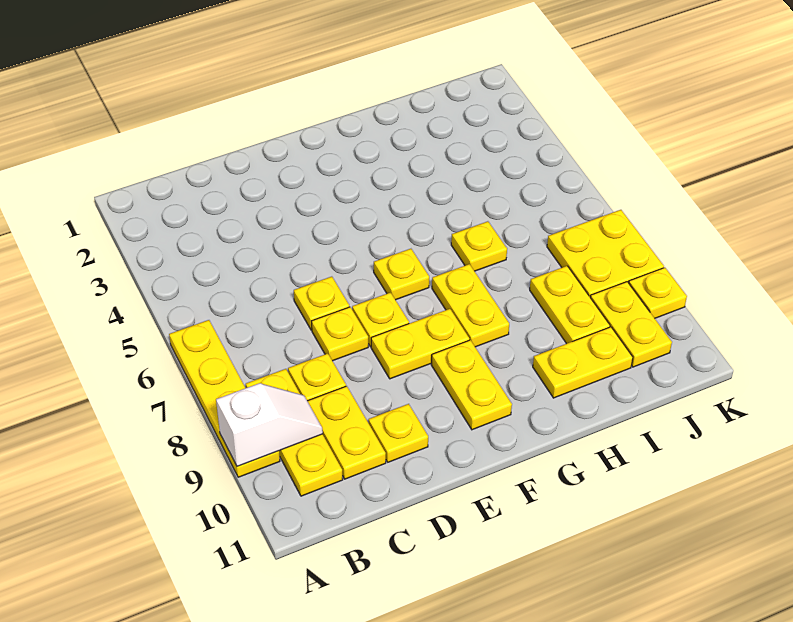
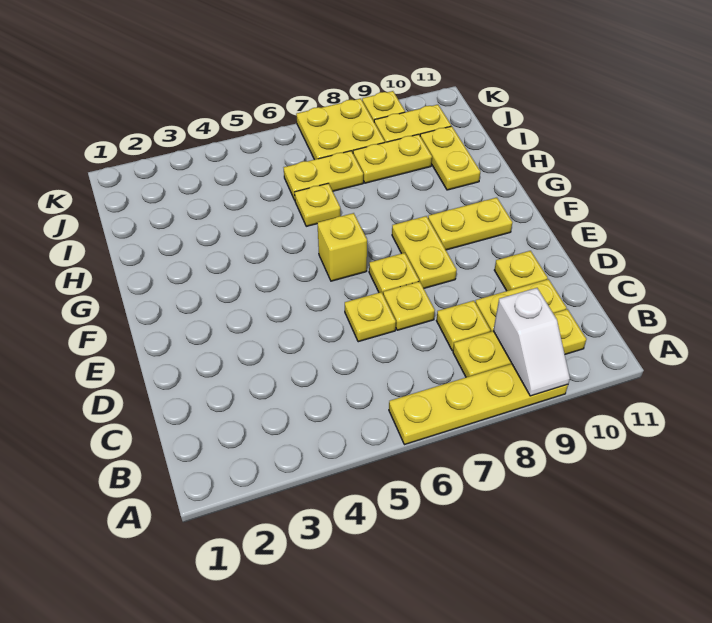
white 1x2 slope [216,383,323,467] -> white 1x2 slope turned to [493,288,570,396]
yellow 1x1 plate [374,249,429,300] -> yellow 1x1 brick [317,213,367,281]
yellow 1x2 plate [432,264,509,347] -> yellow 1x2 plate moved to [284,151,363,200]

